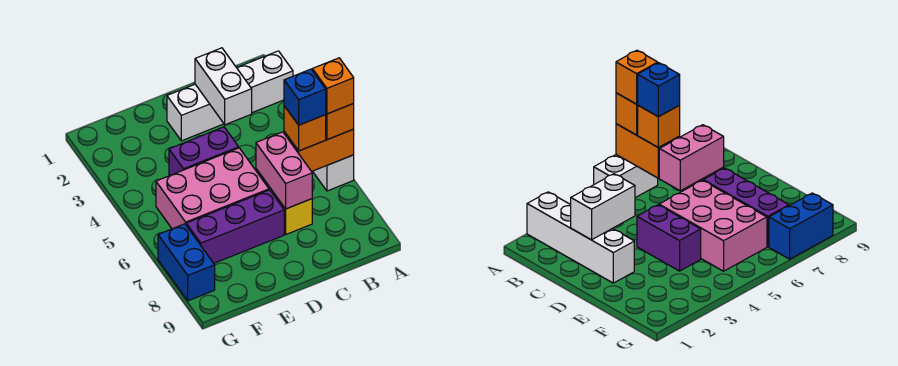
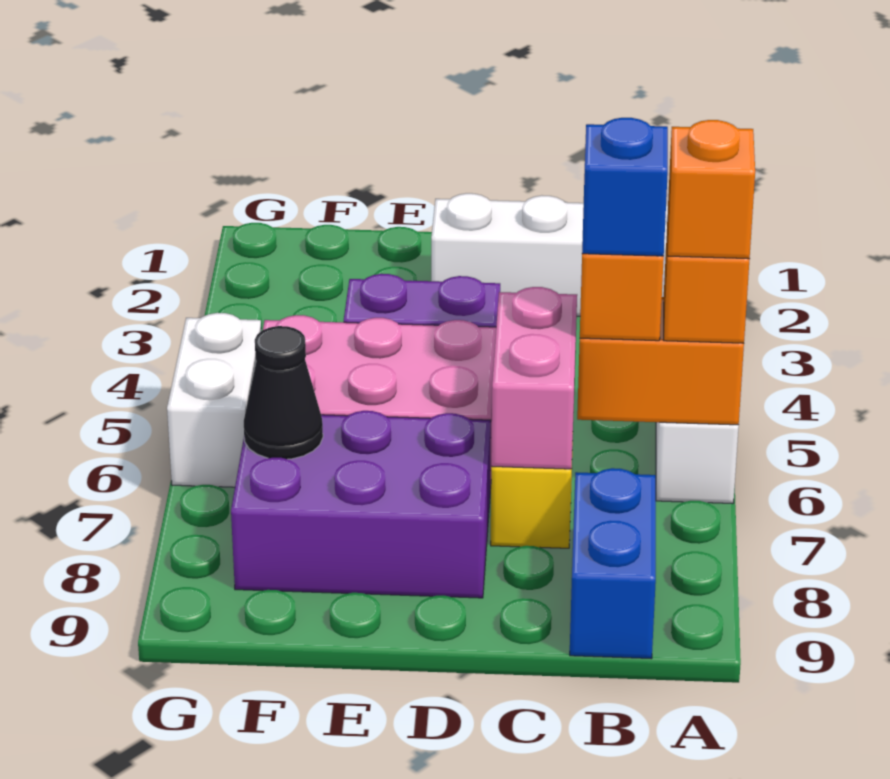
white 1x2 brick [195,48,252,125] -> white 1x2 brick moved to [167,313,261,487]
purple 1x3 brick [186,190,284,263] -> purple 2x3 brick [231,411,491,598]
none -> black 1x1 cone [244,326,323,459]
blue 1x2 brick [158,224,215,301] -> blue 1x2 brick moved to [570,468,656,659]

